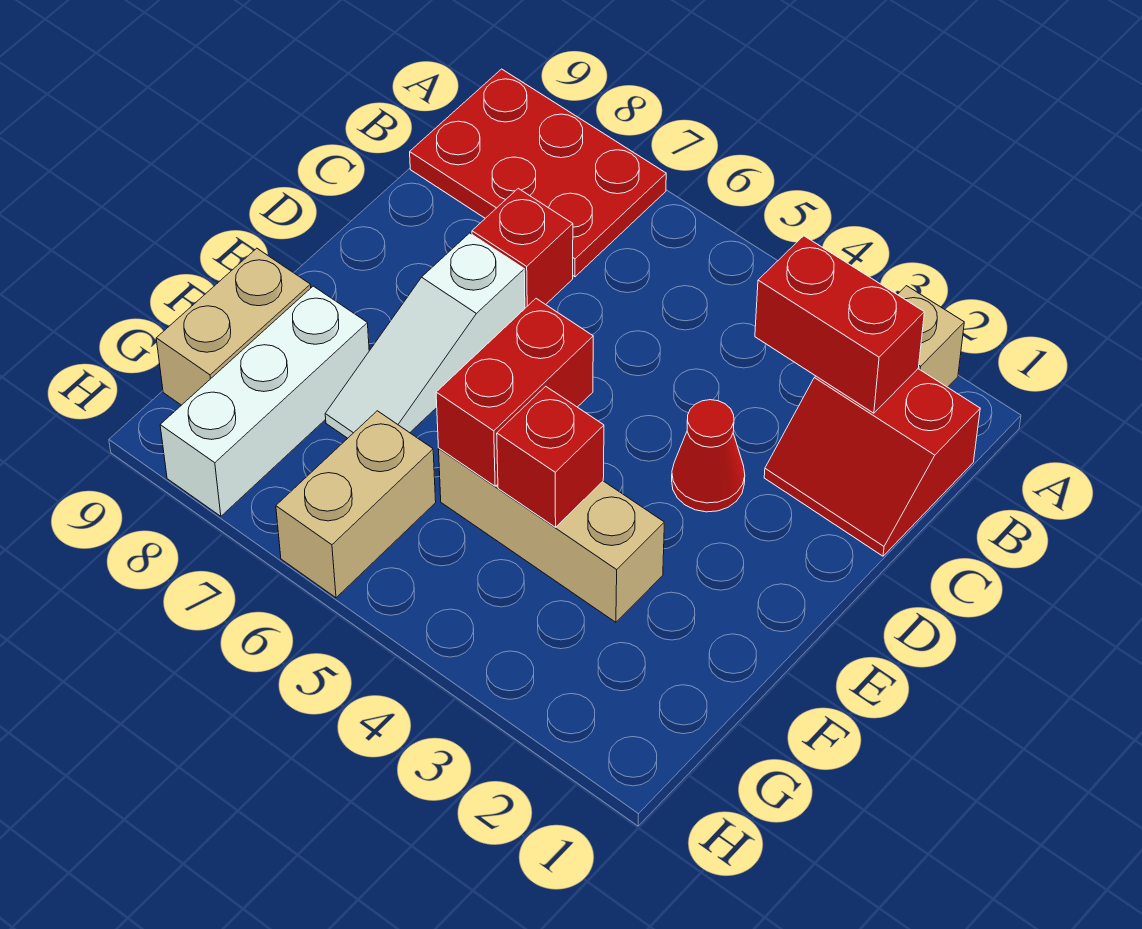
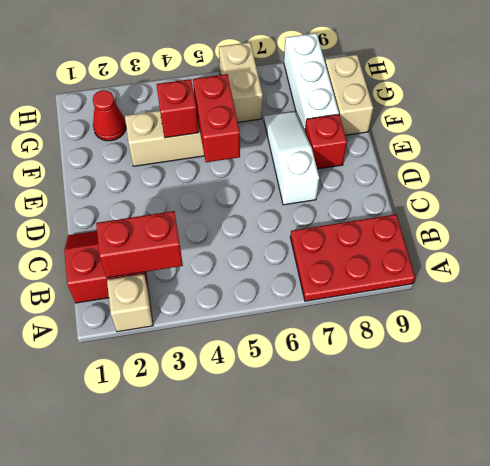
red 1x1 brick [472,188,573,308] -> red 1x1 brick moved to [305,114,347,169]
red 1x1 cone [672,400,745,512] -> red 1x1 cone moved to [93,90,126,141]

